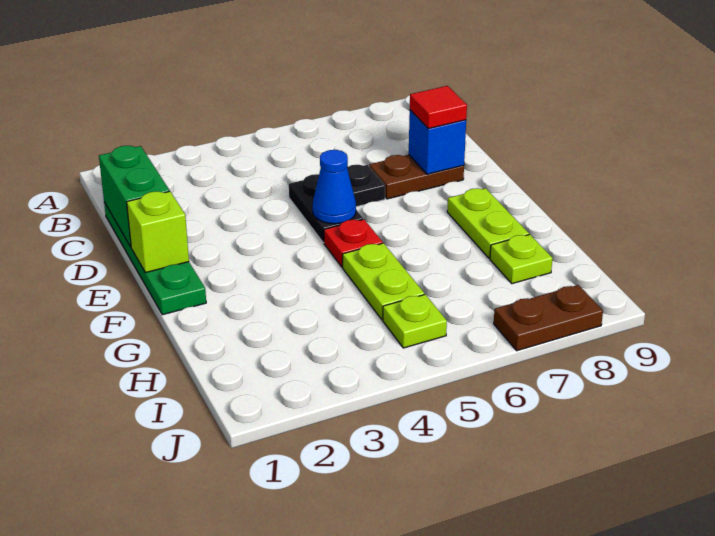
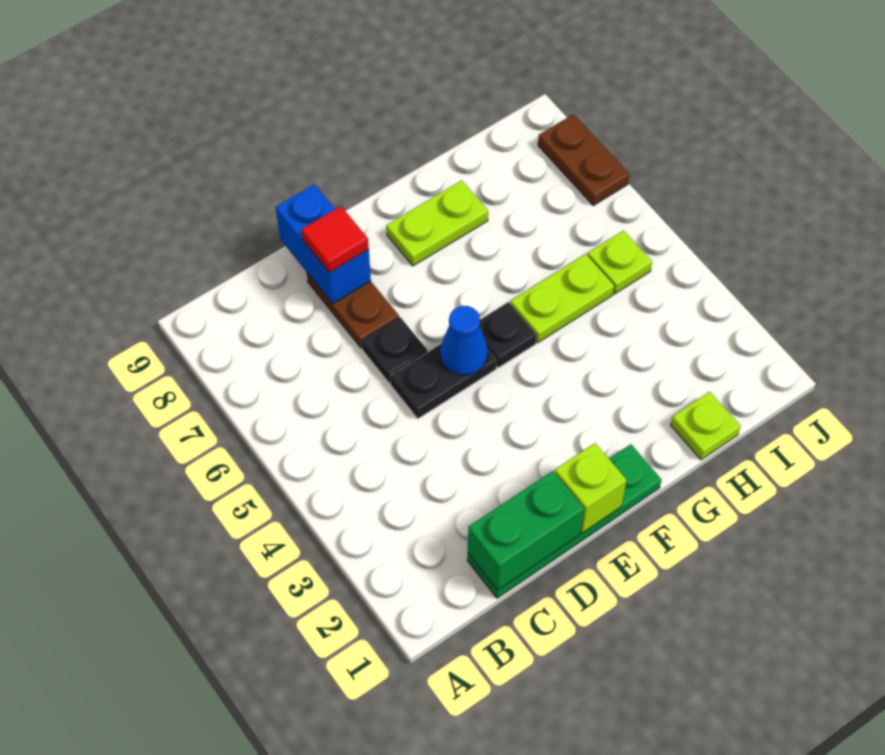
blue 1x1 brick [409,110,466,174] -> blue 1x2 brick [276,184,371,304]
red 1x1 plate [324,219,383,267] -> black 1x1 plate [480,302,537,368]
lime 1x1 plate [490,235,553,284] -> lime 1x1 plate moved to [671,392,741,460]

